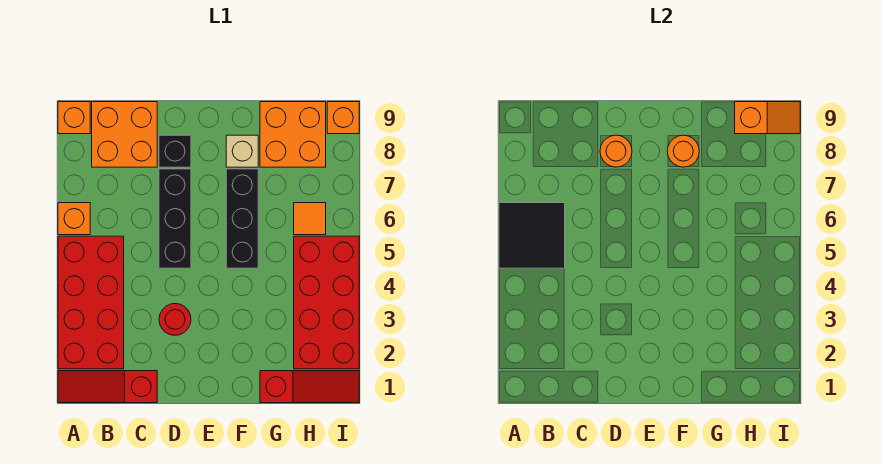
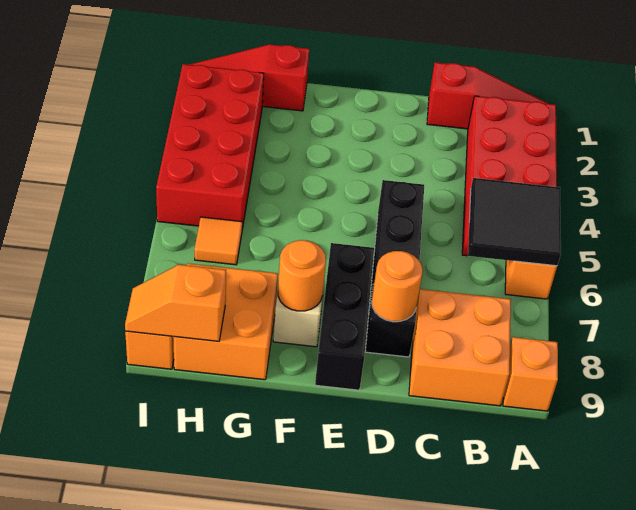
red 1x1 round brick [159,304,191,335] -> none
black 1x3 brick [226,169,258,268] -> black 1x3 brick moved to [315,243,374,390]

